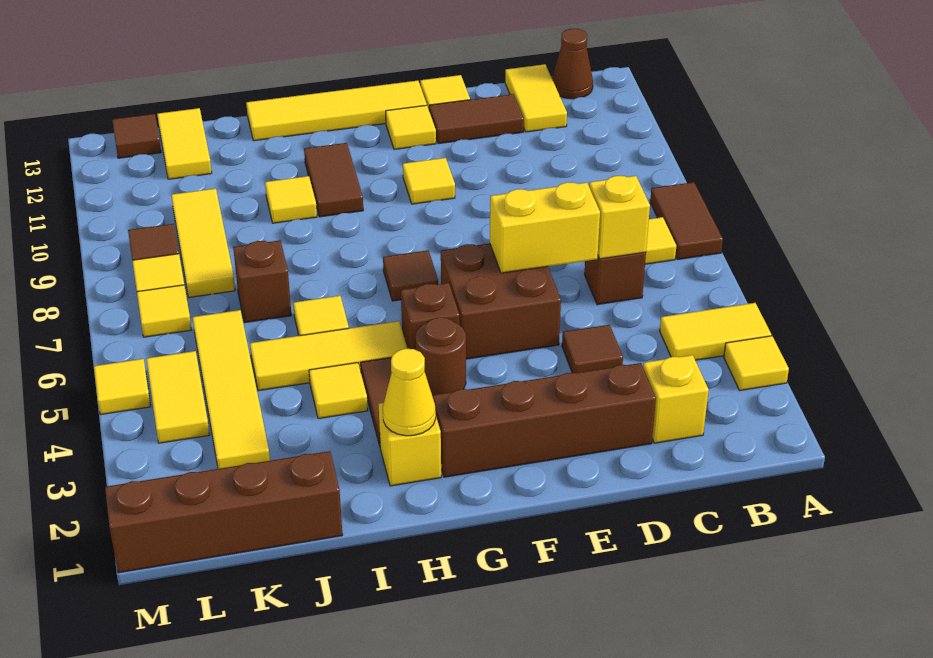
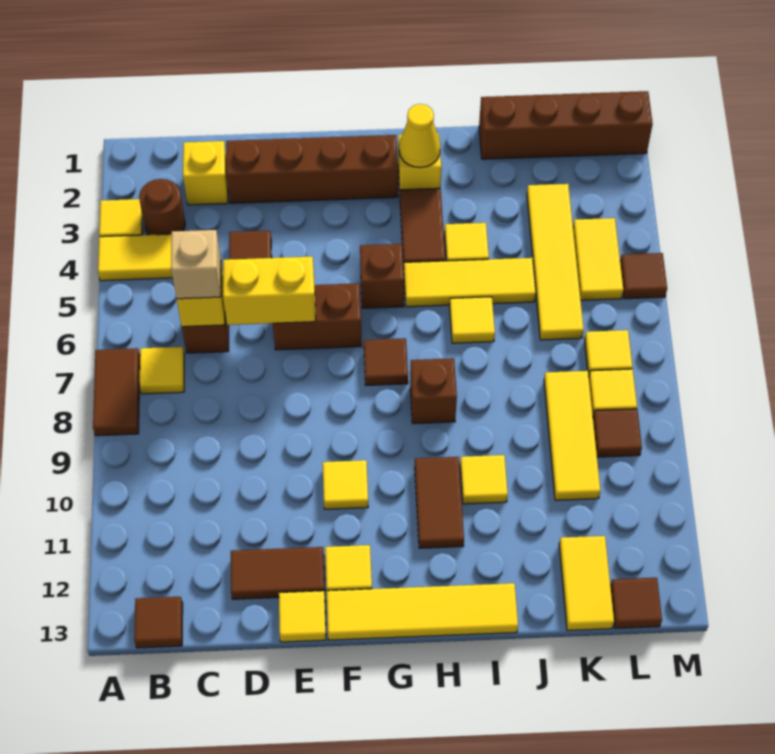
brown 1x1 cone [552,29,593,99] -> brown 1x1 tile [134,597,183,648]
none -> tan 1x1 brick [171,230,221,299]
yellow 1x2 tile [505,64,567,132] -> none
brown 2x2 brick [441,243,561,359] -> brown 1x2 brick [273,283,362,350]
brown 1x1 round brick [416,318,466,396] -> brown 1x1 round brick moved to [139,179,185,235]
brown 1x1 brick [233,240,292,323] -> brown 1x1 brick moved to [410,358,457,424]
yellow 1x1 tile [94,359,151,415] -> brown 1x1 tile [620,253,667,299]

